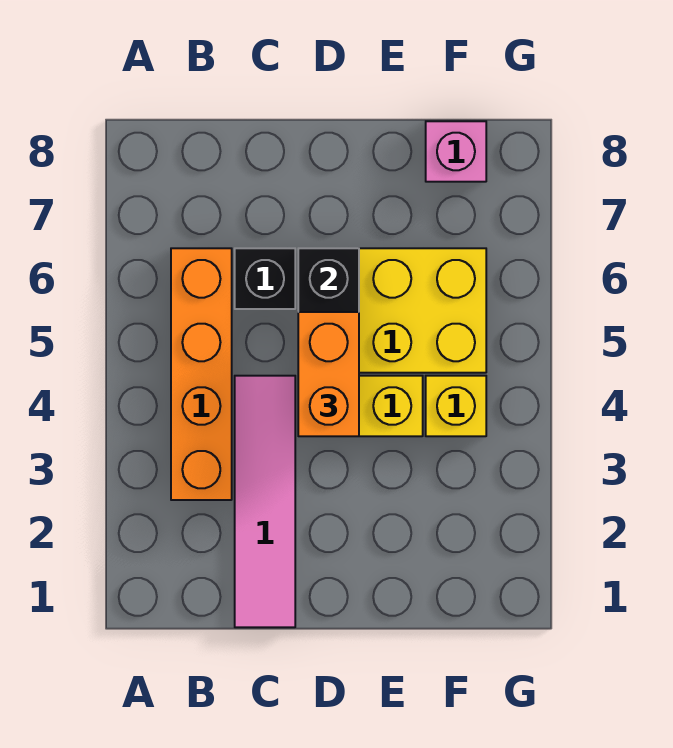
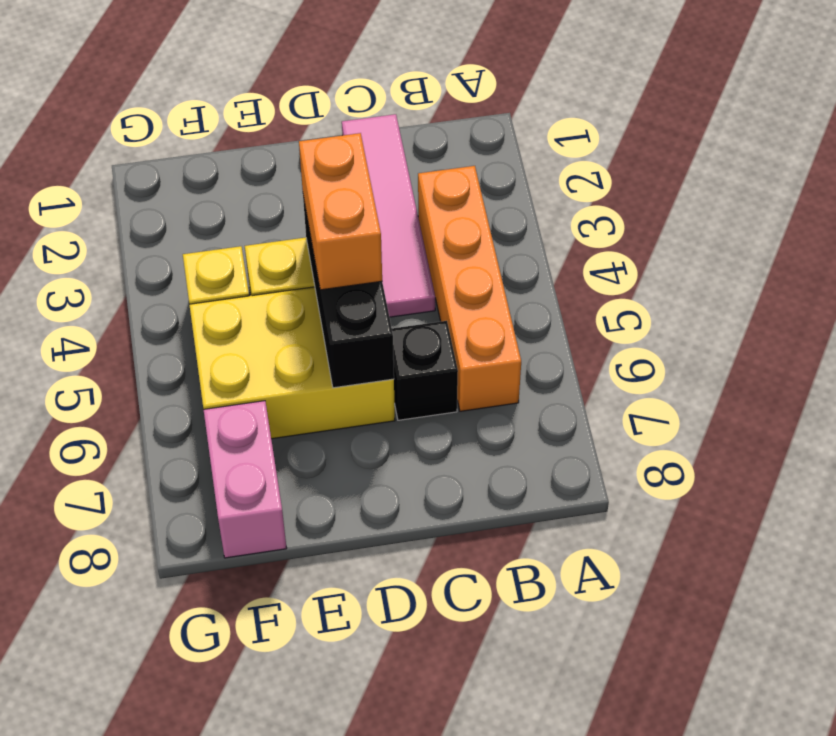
pink 1x1 brick [426,121,486,182] -> pink 1x2 brick [204,401,287,558]

